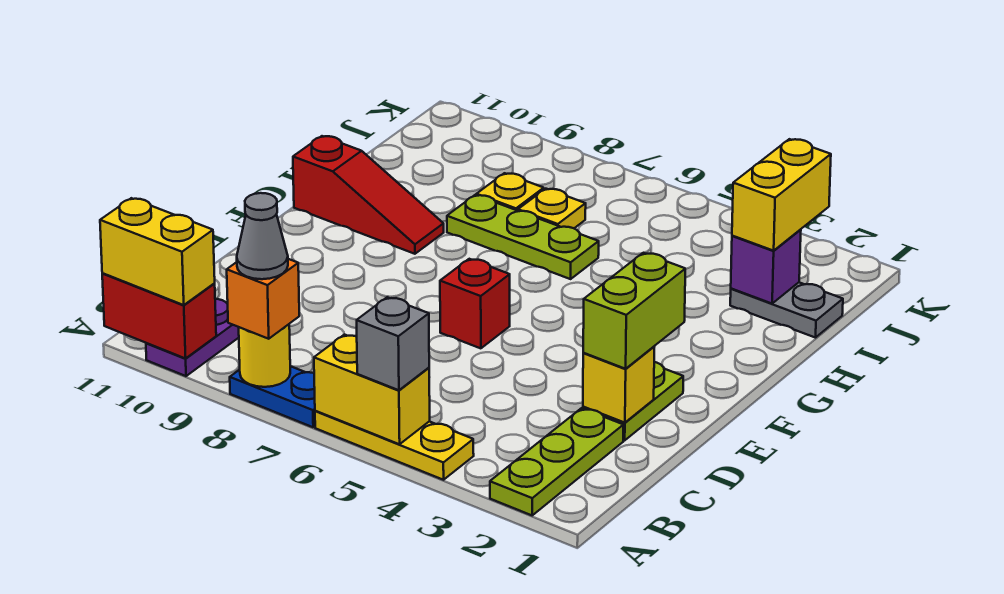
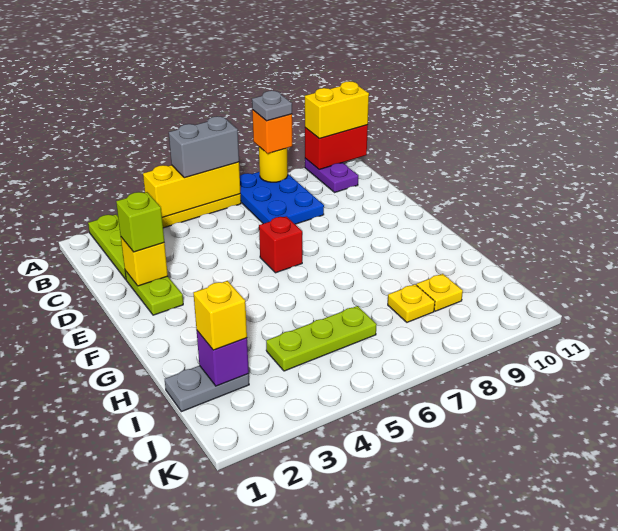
yellow 1x2 brick [314,334,430,444] -> yellow 1x3 brick [143,162,241,217]
grey 1x1 brick [357,297,429,390] -> grey 1x2 brick [169,116,239,178]
blue 1x2 plate [230,366,315,427] -> blue 2x3 plate [240,172,324,224]
grey 1x1 cone [237,193,288,279] -> grey 1x1 plate [252,91,292,121]
lime 1x2 brick [583,253,685,369] -> lime 1x1 brick [116,192,164,252]
red 1x3 slope [293,136,444,254] -> none
lime 1x3 plate [447,195,599,279] -> lime 1x3 plate moved to [266,306,377,371]
yellow 1x2 brick [732,139,831,251] -> yellow 1x1 brick [194,281,247,350]
yellow 1x1 plate [518,189,586,228] -> yellow 1x1 plate moved to [416,274,463,311]

